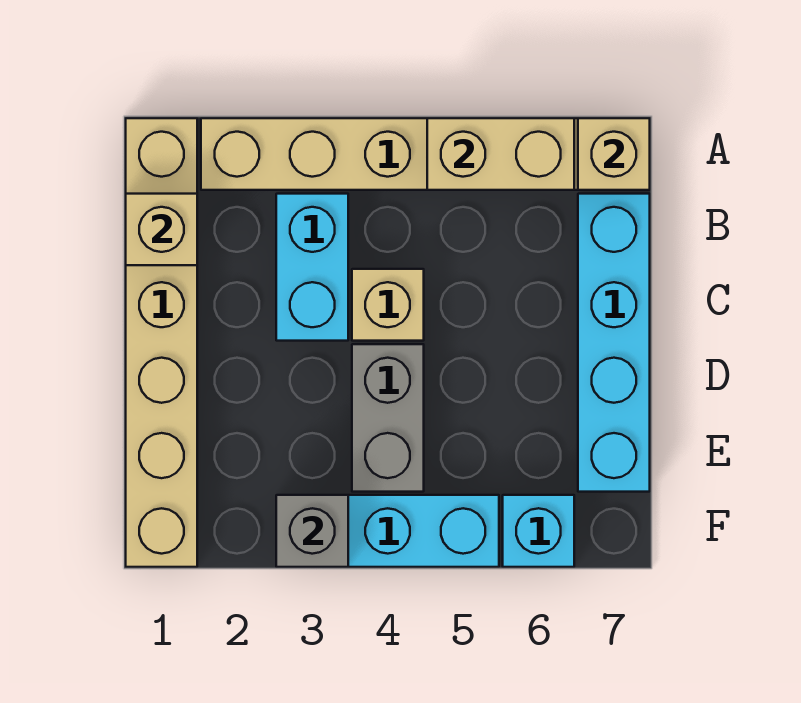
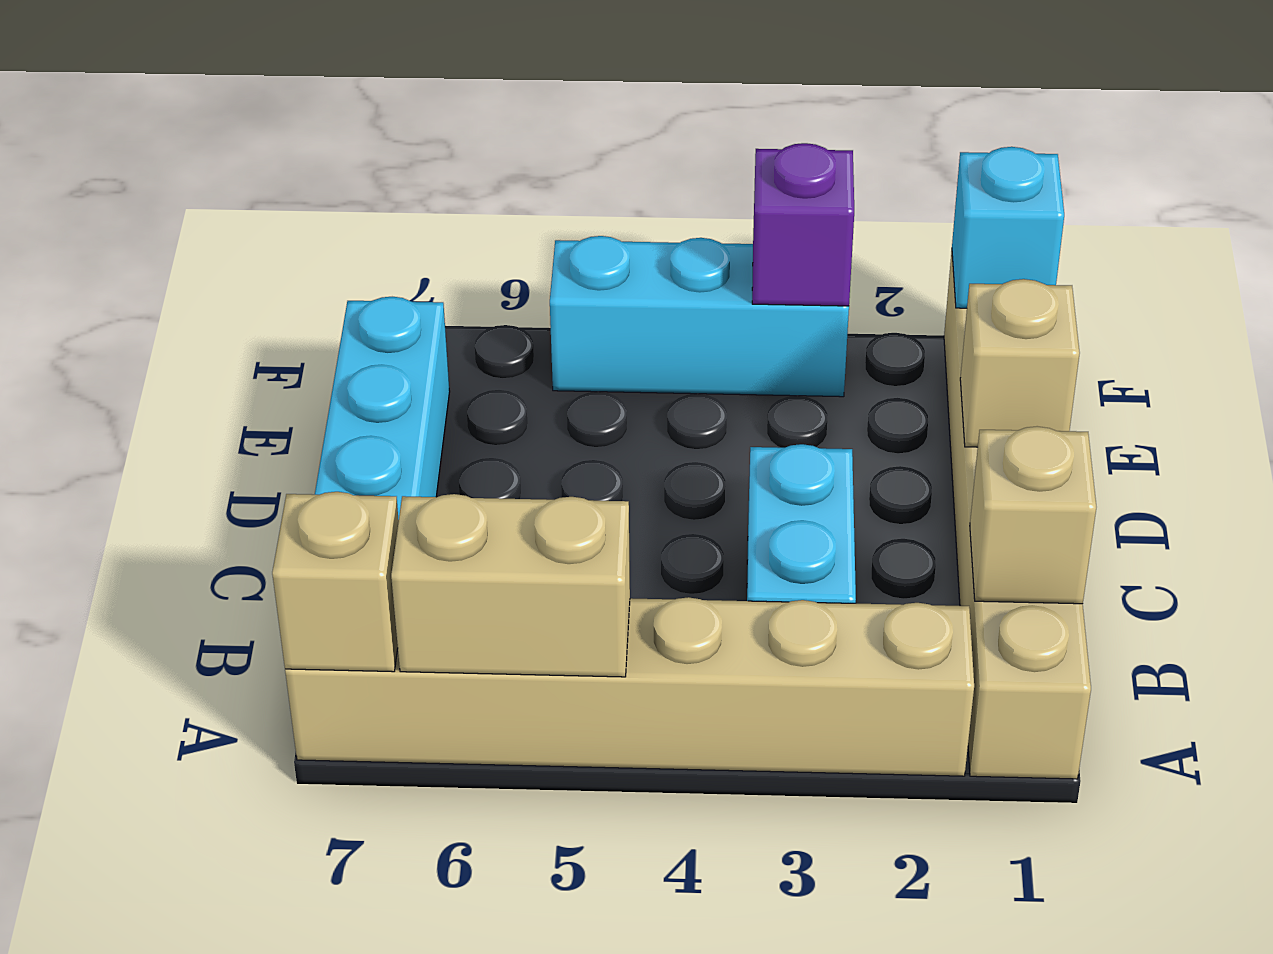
tan 1x1 brick [352,269,424,341] -> tan 1x1 brick moved to [960,279,1080,447]
grey 1x2 brick [352,344,424,492] -> none
grey 1x1 brick [276,495,348,567] -> purple 1x1 brick [752,143,854,306]
cyan 1x1 brick [503,495,574,567] -> cyan 1x1 brick moved to [952,147,1064,308]

